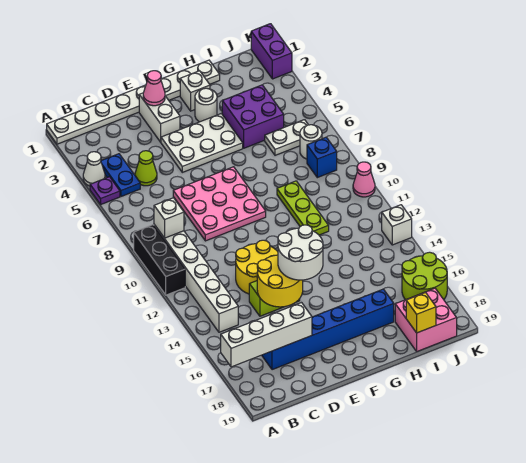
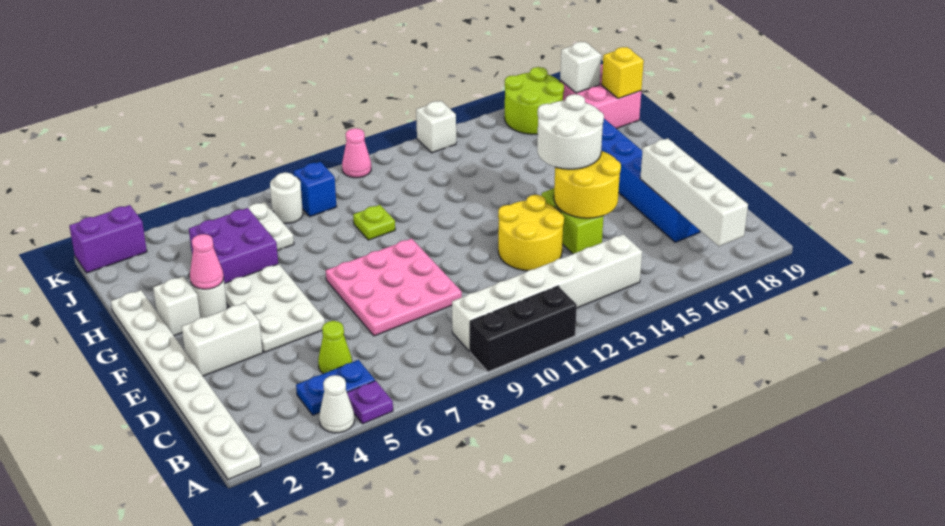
white 1x1 brick [154,198,184,238] -> white 1x1 brick moved to [560,42,601,93]
pink 1x1 cone [143,71,165,106] -> pink 1x1 cone moved to [190,234,224,289]
lime 1x3 plate [277,181,329,235] -> lime 1x1 plate [353,205,395,240]

